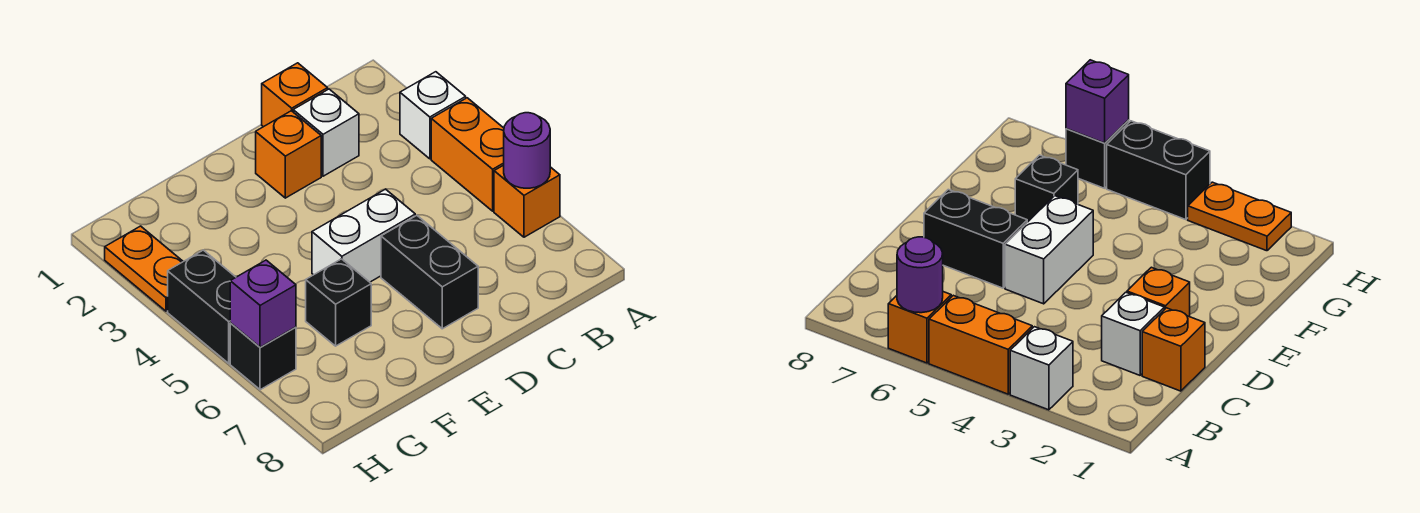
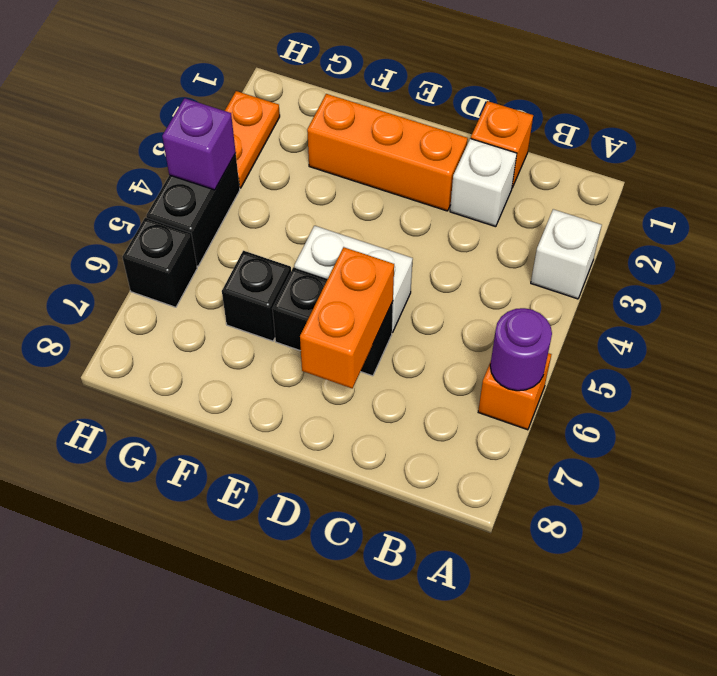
orange 1x2 brick [431,98,504,211] -> orange 1x2 brick moved to [300,247,394,388]
orange 1x1 brick [256,111,321,198] -> orange 1x3 brick [307,94,468,211]
black 1x2 brick [381,215,478,329] -> black 1x2 brick turned to [273,267,393,376]
purple 1x1 brick [230,260,296,347] -> purple 1x1 brick moved to [162,98,236,190]

